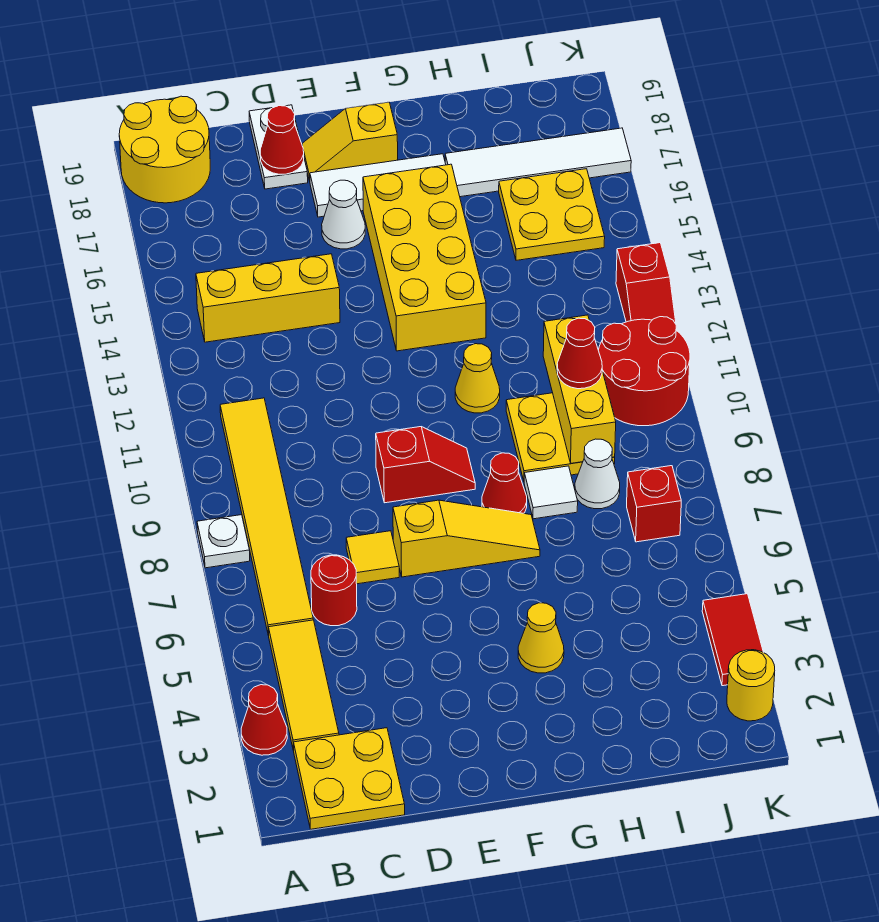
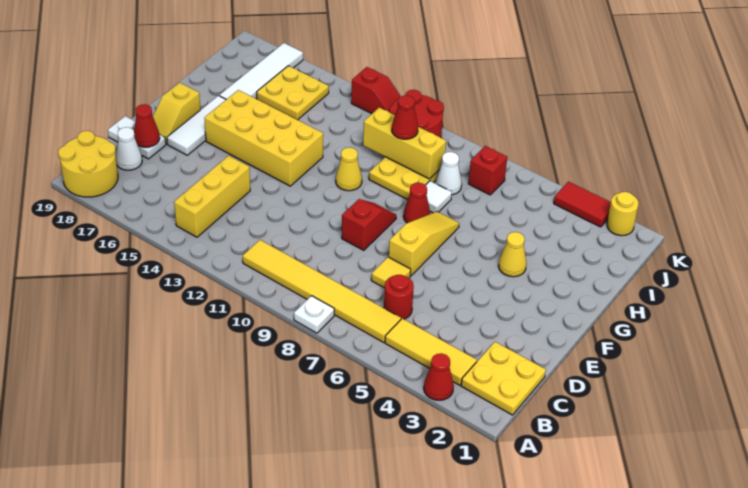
white 1x1 cone [322,180,365,249] -> white 1x1 cone moved to [116,127,142,170]

